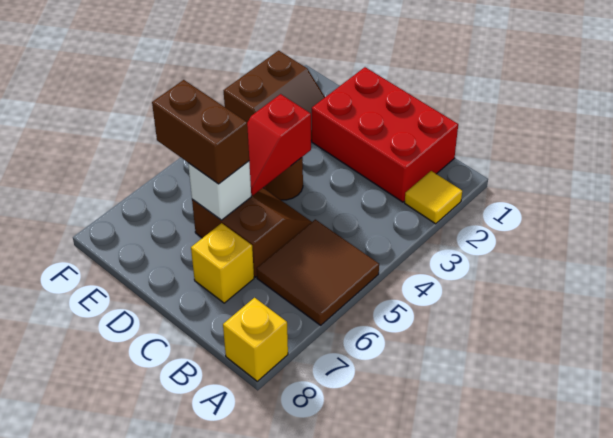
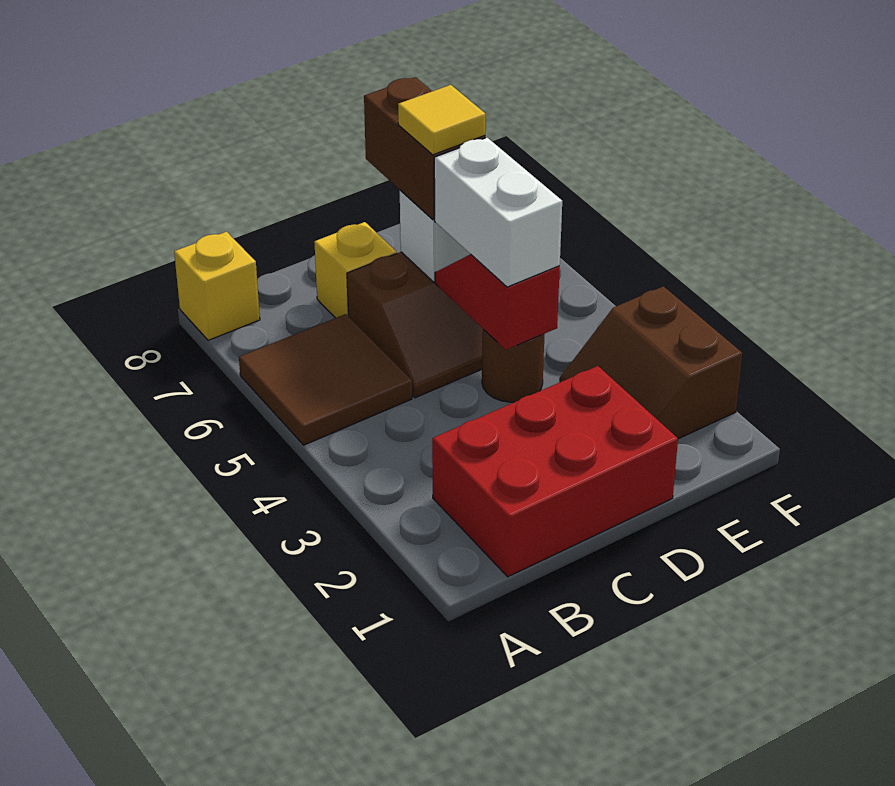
yellow 1x1 tile [405,171,462,224] -> yellow 1x1 tile moved to [398,85,486,155]
none -> white 1x2 brick [434,138,562,287]
brown 1x2 brick [152,80,249,184] -> brown 1x2 brick turned to [364,77,485,220]

